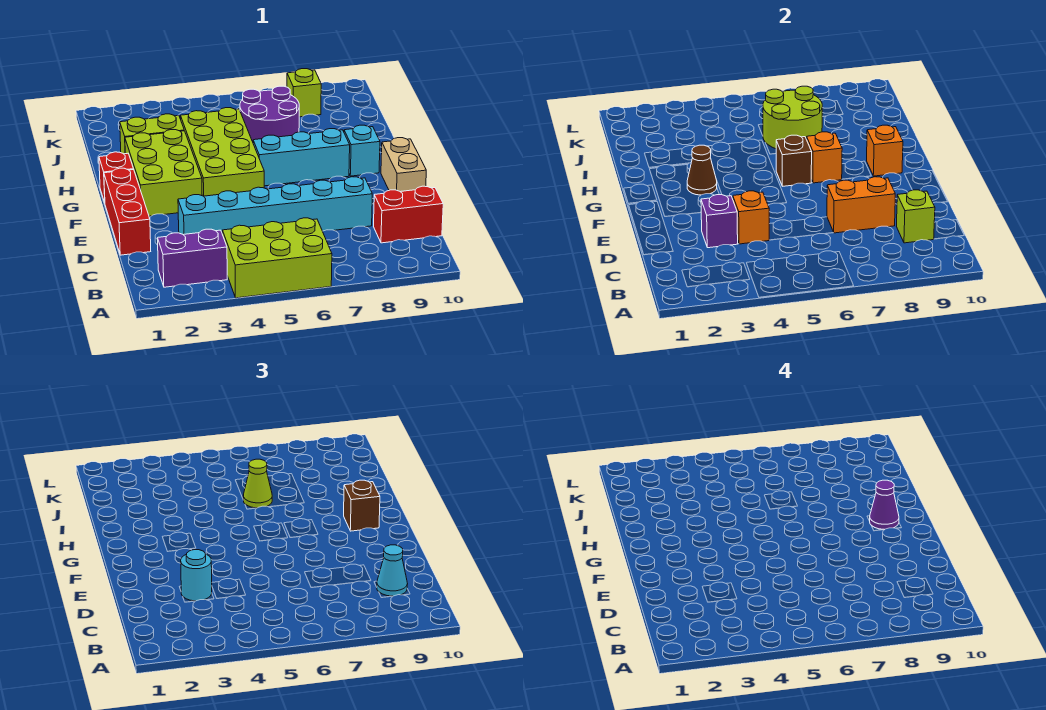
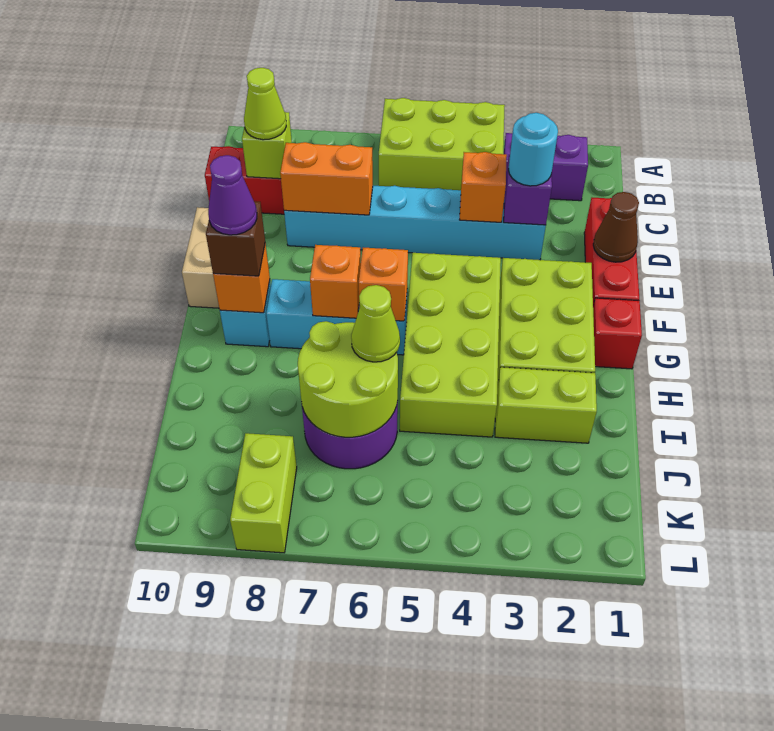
cyan 1x1 cone [376,545,408,596] -> lime 1x1 cone [244,68,286,140]
brown 1x1 cone [687,145,717,195] -> brown 1x1 cone moved to [593,192,639,262]
brown 1x1 brick [776,135,812,186] -> orange 1x1 brick [359,248,408,321]
lime 1x1 brick [287,69,321,117] -> lime 1x2 brick [230,433,297,553]

